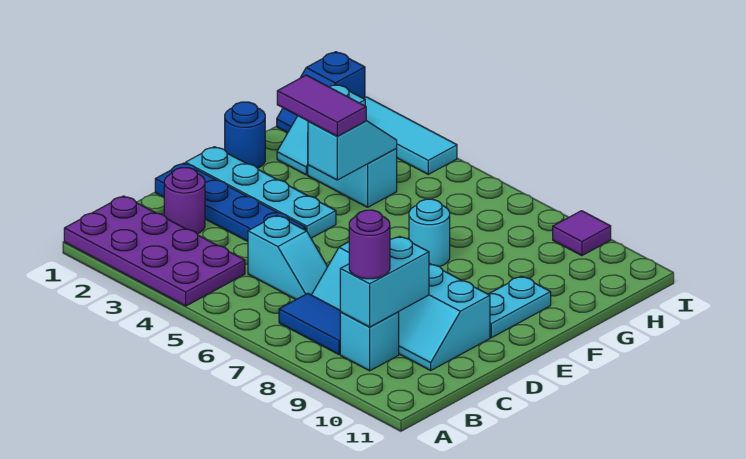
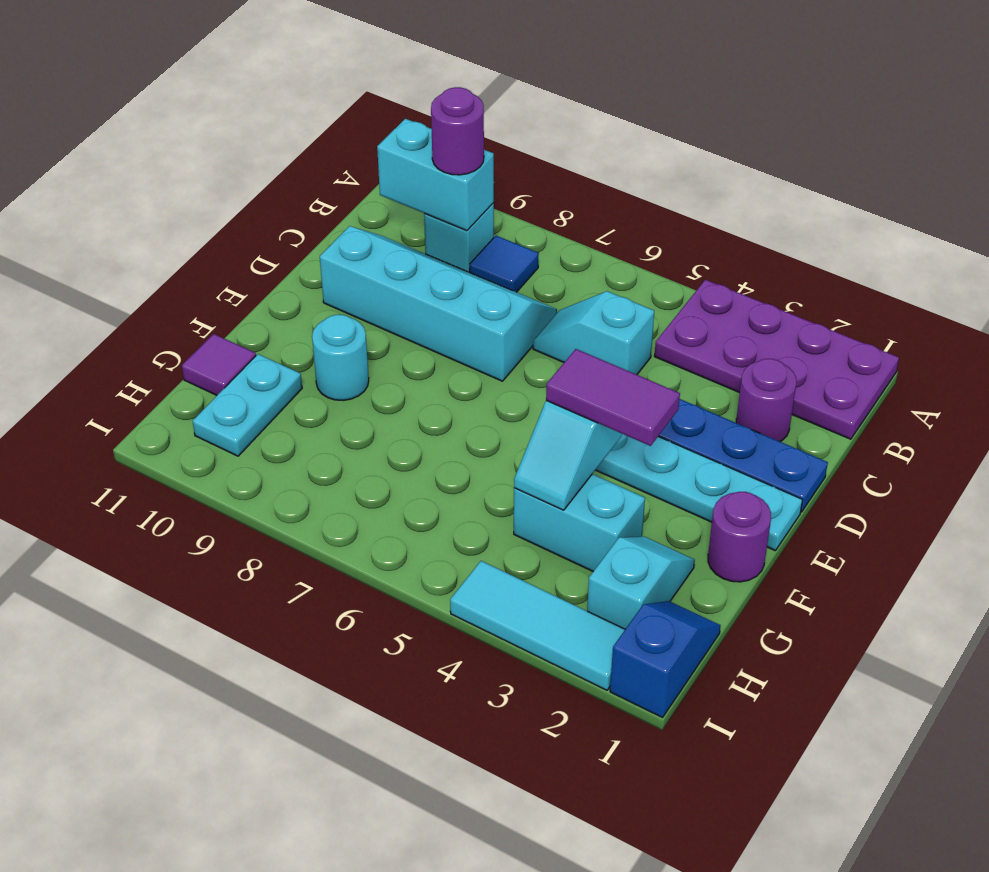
blue 1x2 tile [279,293,340,354] -> blue 1x1 tile [470,236,539,292]
cyan 1x2 brick [340,236,429,327] -> cyan 1x2 brick turned to [377,119,494,231]
cyan 1x2 plate [488,276,551,338] -> cyan 1x2 plate moved to [193,354,302,456]
blue 1x1 round brick [225,102,265,168] -> purple 1x1 round brick [708,492,771,582]
cyan 1x1 round brick [409,199,450,267] -> cyan 1x1 round brick moved to [312,315,369,400]
purple 1x1 tile [553,211,611,256] -> purple 1x1 tile moved to [182,334,256,395]

